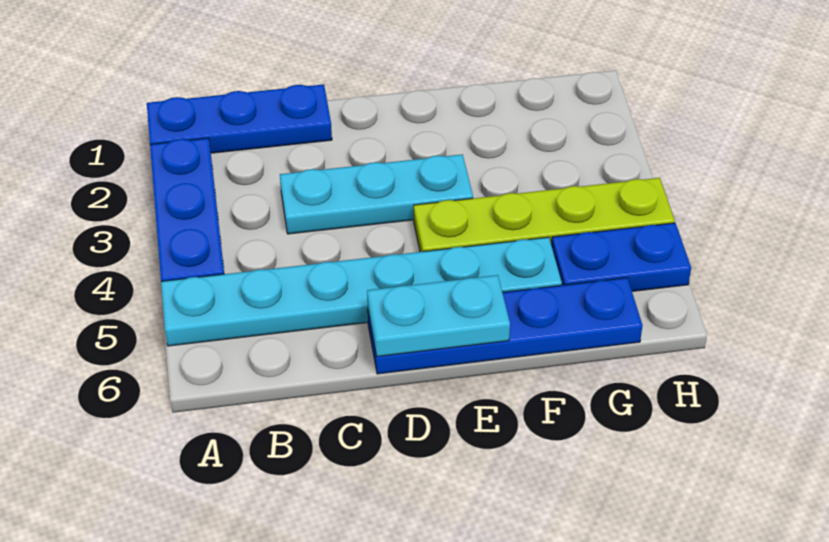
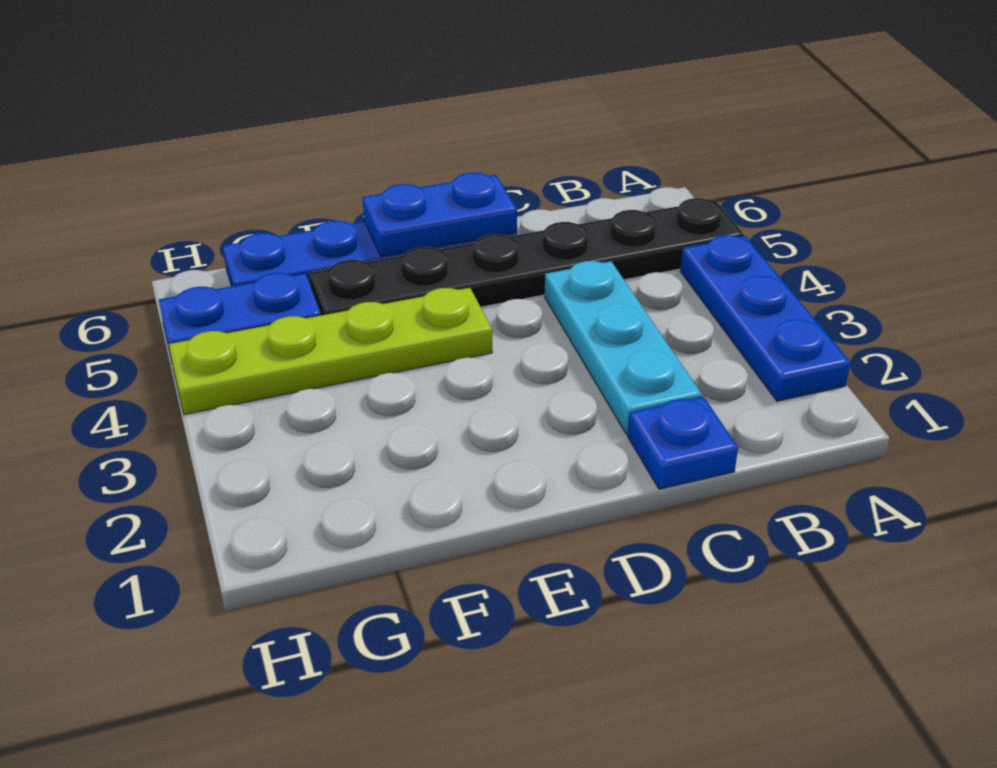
blue 1x3 plate [147,84,332,153] -> blue 1x1 plate [628,397,738,489]
cyan 1x6 plate [161,237,562,346] -> black 1x6 plate [309,198,744,315]
cyan 1x3 plate [280,154,473,234] -> cyan 1x3 plate turned to [545,261,702,434]
cyan 1x2 plate [367,275,510,357] -> blue 1x2 plate [363,173,517,257]

